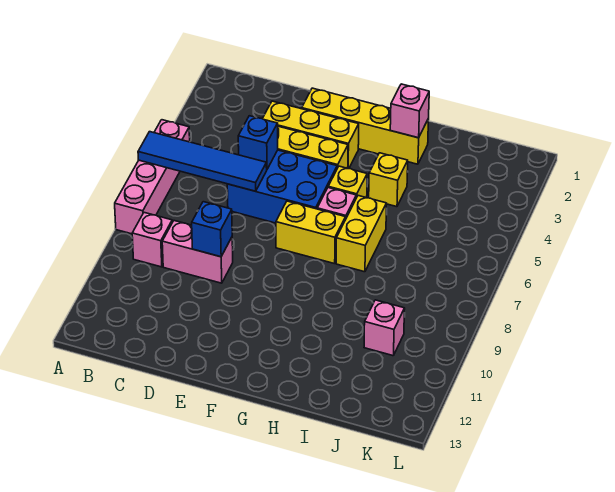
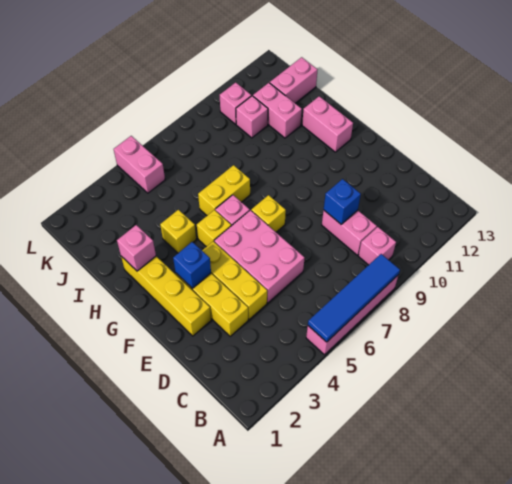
blue 1x4 tile [138,132,267,191] -> blue 1x4 tile turned to [308,254,400,342]
blue 2x3 brick [227,150,337,223] -> pink 2x3 brick [214,210,304,303]
blue 1x1 brick [238,116,278,169] -> blue 1x1 brick moved to [173,242,211,288]
yellow 1x2 brick [276,201,345,264] -> yellow 1x1 brick [251,195,286,232]
none -> pink 1x2 brick [302,96,353,152]
none -> pink 1x2 brick [253,83,302,138]
none -> pink 1x2 brick [270,57,317,103]
none -> pink 1x2 brick [114,136,165,193]
none -> pink 1x1 brick [220,82,251,124]

